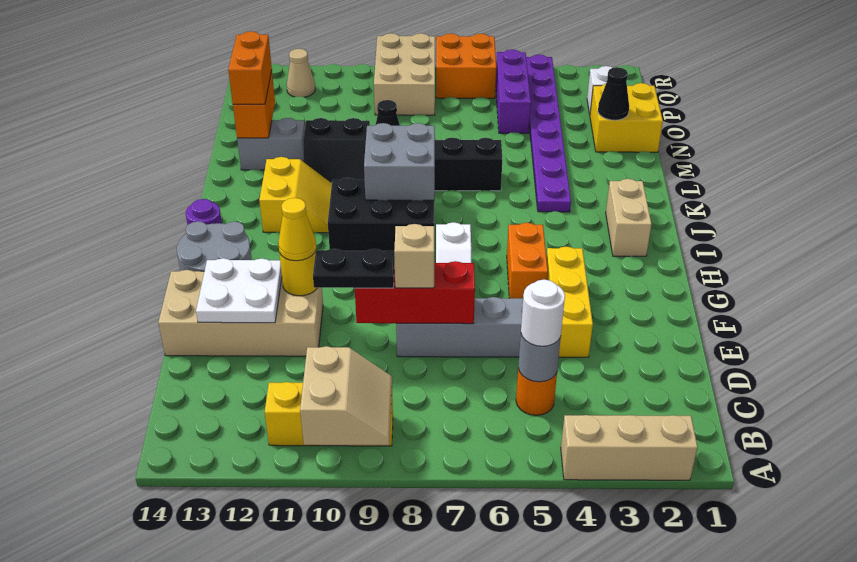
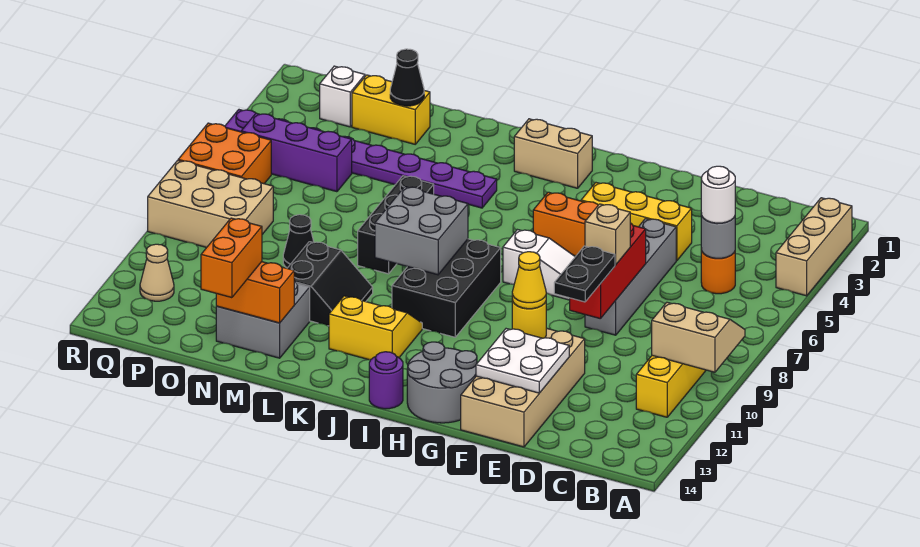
grey 1x2 brick [237,118,305,170] -> grey 2x2 brick [216,281,310,358]
orange 1x2 brick [228,31,272,104] -> orange 1x2 brick turned to [201,218,262,298]
yellow 2x2 brick [590,83,663,152] -> yellow 1x2 brick [352,75,430,144]

